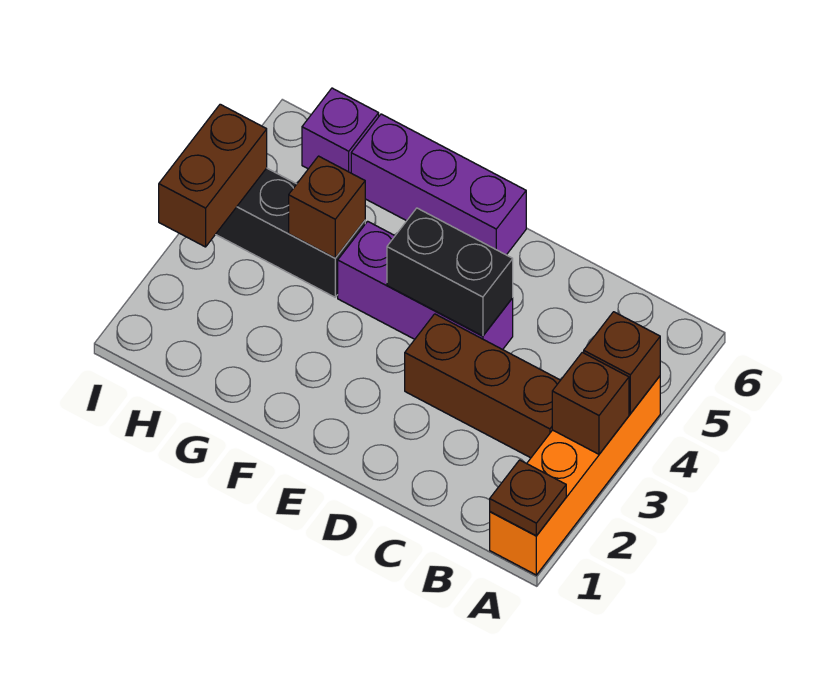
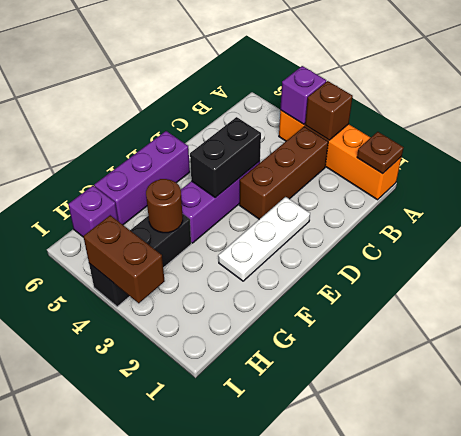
brown 1x1 brick [584,312,660,414] -> purple 1x1 brick [280,66,326,124]
none -> white 1x3 plate [218,197,310,281]
brown 1x1 brick [289,156,365,258] -> brown 1x1 round brick [146,179,183,233]

